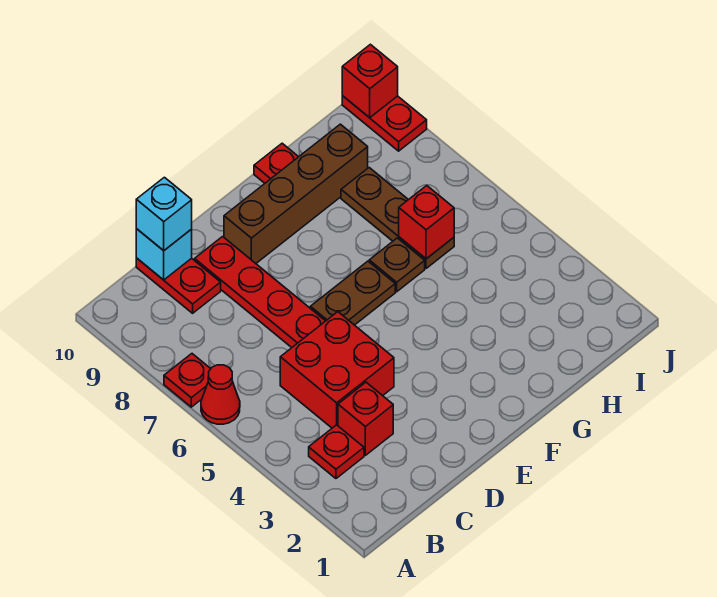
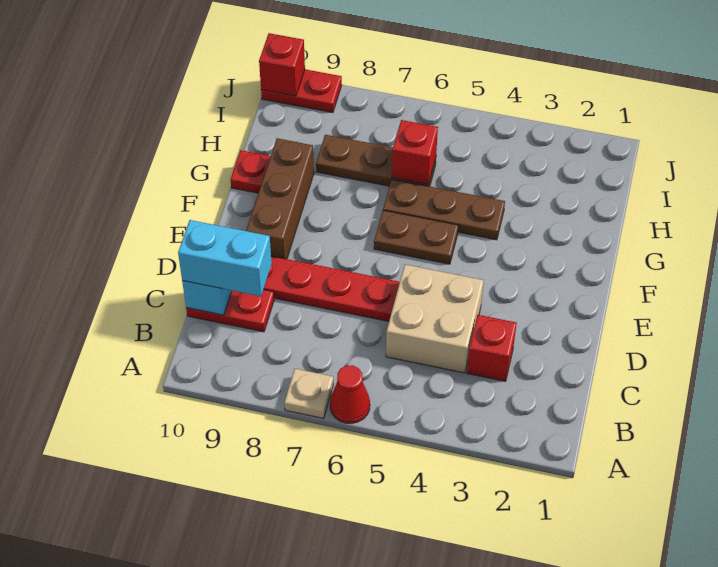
red 1x1 plate [164,354,211,407] -> tan 1x1 plate [284,369,333,418]
red 1x1 plate [309,425,364,478] -> none
red 2x2 brick [280,312,394,428] -> tan 2x2 brick [386,265,484,373]
cyan 1x1 brick [136,177,192,251] -> cyan 1x2 brick [178,220,272,296]
brown 1x2 plate [310,261,395,325] -> brown 1x2 plate turned to [374,210,458,264]
brown 1x4 brick [224,124,368,263] -> brown 1x3 brick [246,138,314,259]
brown 1x1 plate [369,238,425,292] -> brown 1x3 plate [383,179,505,240]

